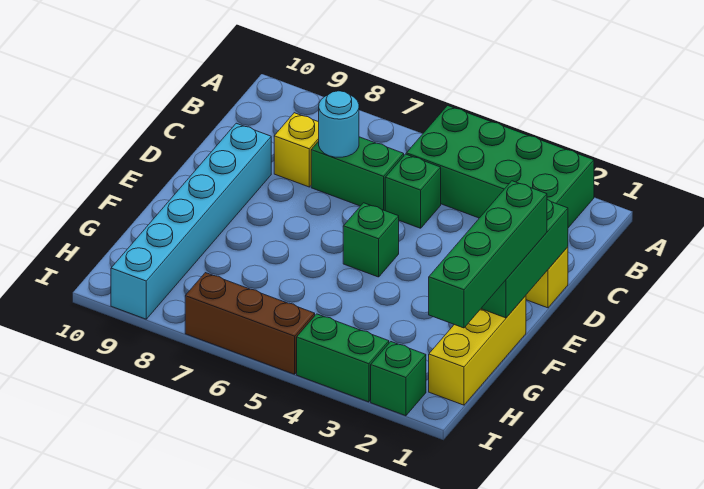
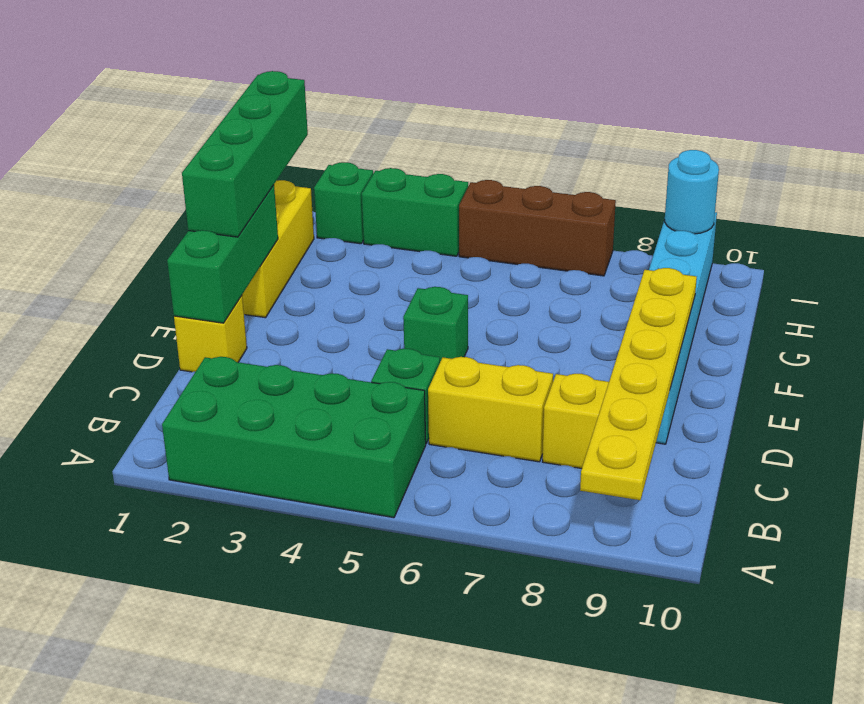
none -> yellow 1x6 plate [580,268,697,500]
green 1x2 brick [311,137,404,211] -> yellow 1x2 brick [428,357,553,462]
cyan 1x1 round brick [319,91,359,157] -> cyan 1x1 round brick moved to [665,150,719,234]

